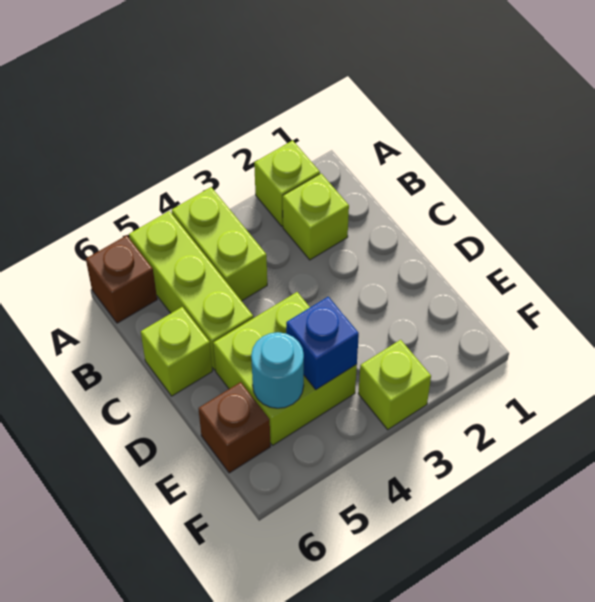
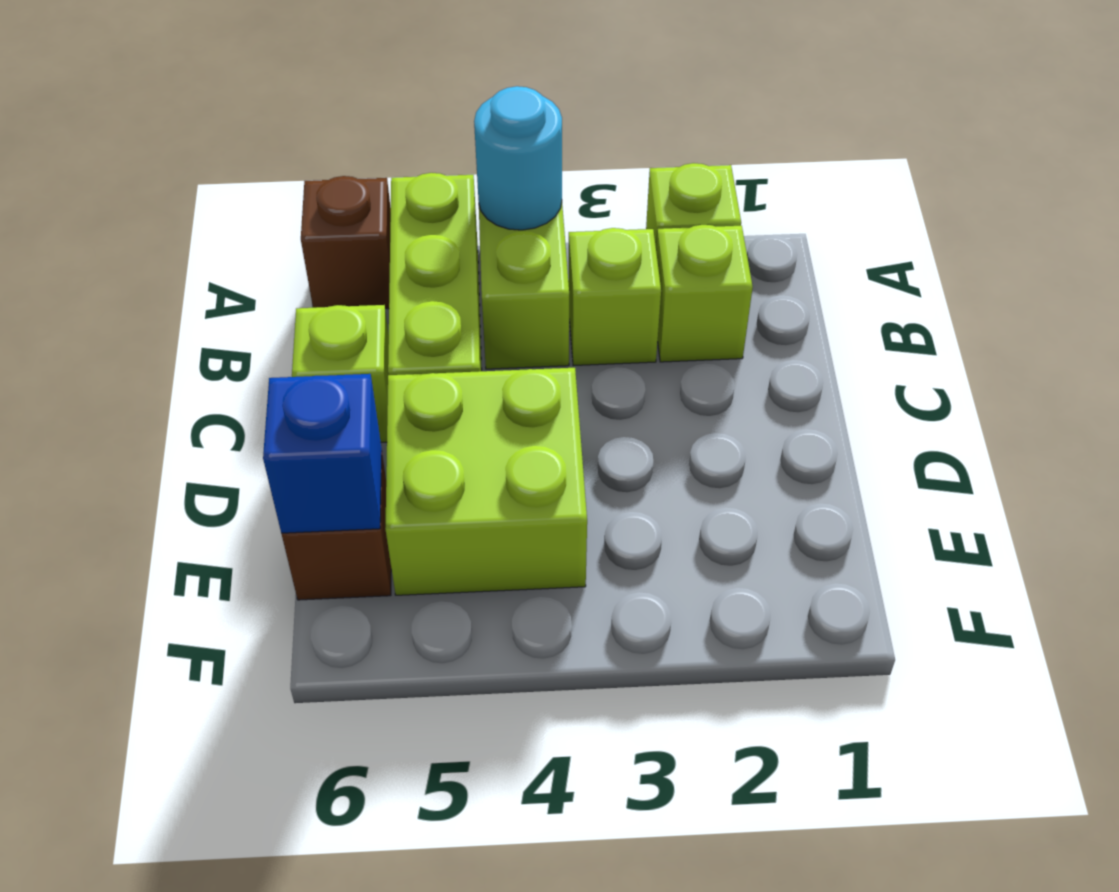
blue 1x1 brick [286,297,359,389] -> blue 1x1 brick moved to [263,374,382,533]
cyan 1x1 round brick [251,332,304,408] -> cyan 1x1 round brick moved to [474,86,562,230]
lime 1x1 brick [358,340,431,430] -> lime 1x1 brick moved to [568,228,661,366]

